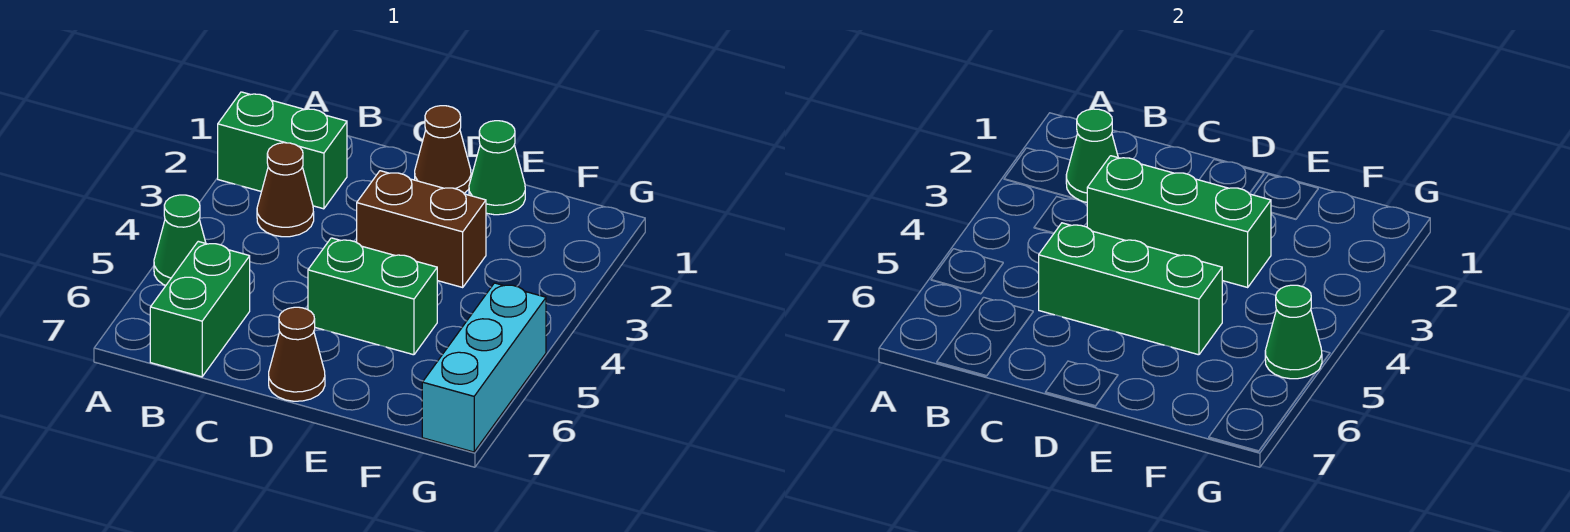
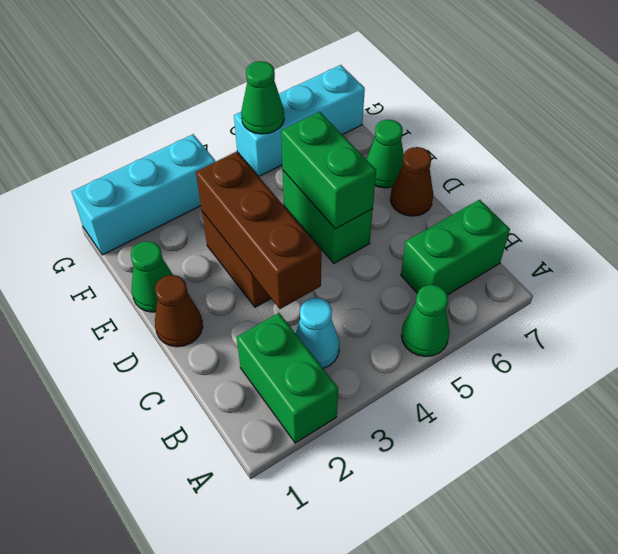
green 1x1 cone [1066,109,1118,202] -> green 1x1 cone moved to [366,120,404,188]
brown 1x1 cone [257,143,314,237] -> cyan 1x1 cone [295,298,339,368]
green 1x3 brick [1087,156,1271,287] -> brown 1x3 brick [196,152,322,309]
green 1x3 brick [1039,223,1222,355] -> green 1x2 brick [281,112,376,229]
none -> cyan 1x3 brick [71,134,215,255]

